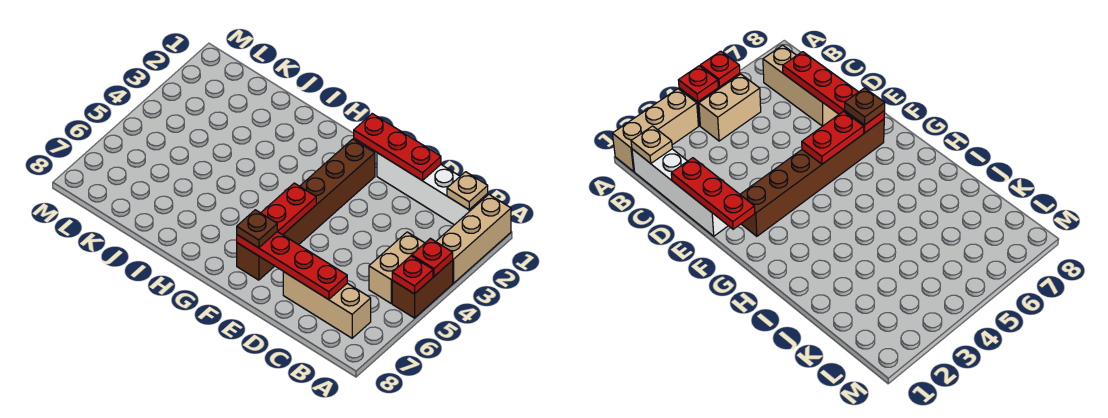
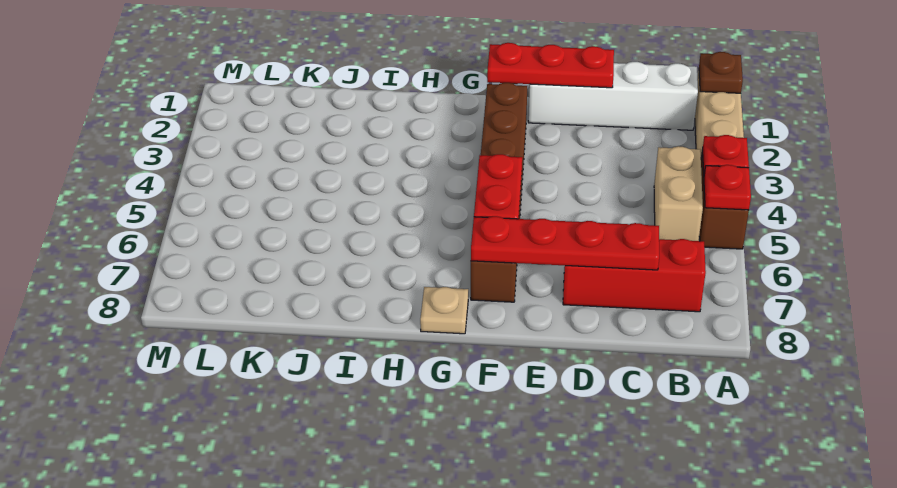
tan 1x1 plate [447,172,488,210] -> tan 1x1 plate moved to [420,287,468,334]
tan 1x3 brick [283,272,371,338] -> red 1x3 brick [563,239,706,312]
brown 1x1 plate [237,210,277,248] -> brown 1x1 plate moved to [699,52,743,93]

